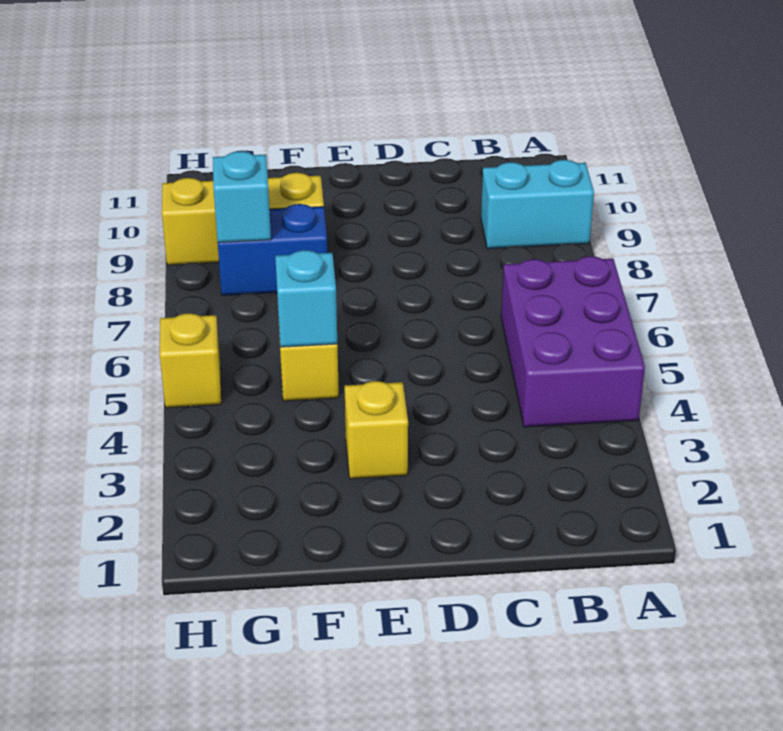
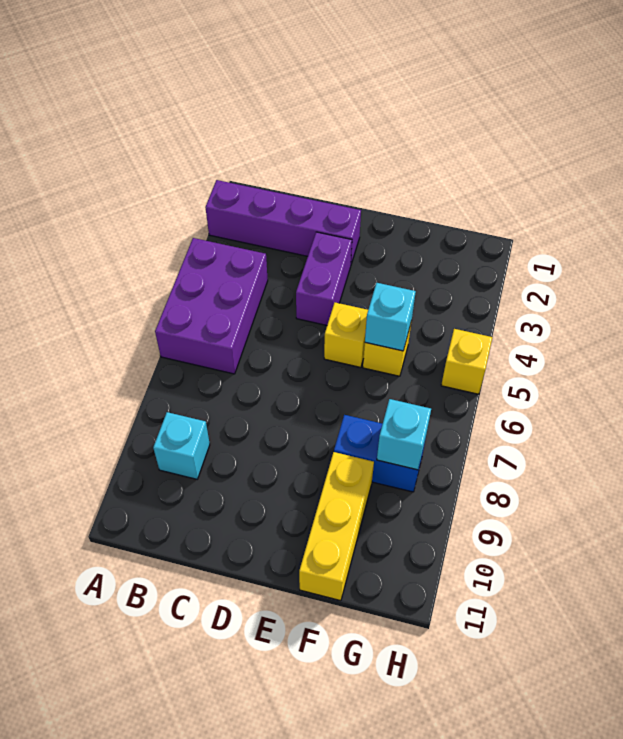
none -> purple 1x4 brick [205,180,361,264]
cyan 1x2 brick [481,160,594,249] -> cyan 1x1 brick [153,412,210,479]
none -> purple 1x2 brick [296,232,352,325]
yellow 1x1 brick [345,381,408,479] -> yellow 1x1 brick moved to [324,303,368,367]
yellow 1x3 brick [162,173,324,265] -> yellow 1x3 brick turned to [299,452,374,601]

